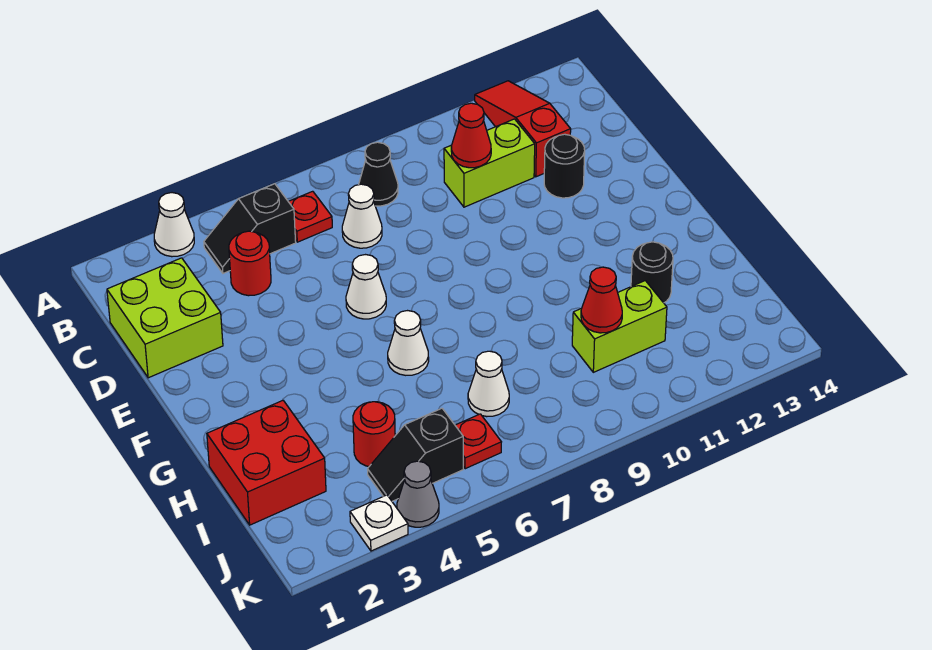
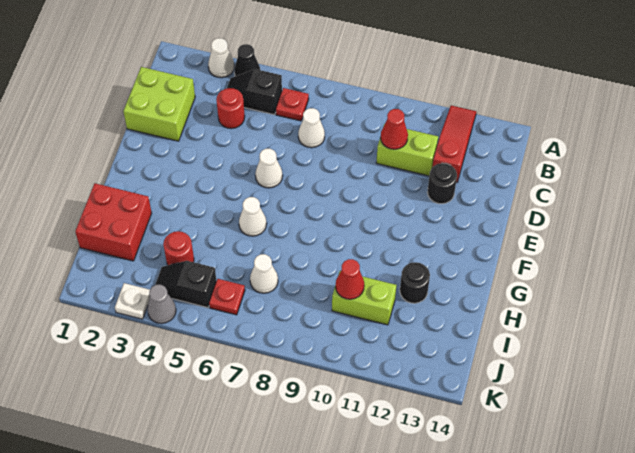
black 1x1 cone [359,142,398,206] -> black 1x1 cone moved to [234,44,260,76]

